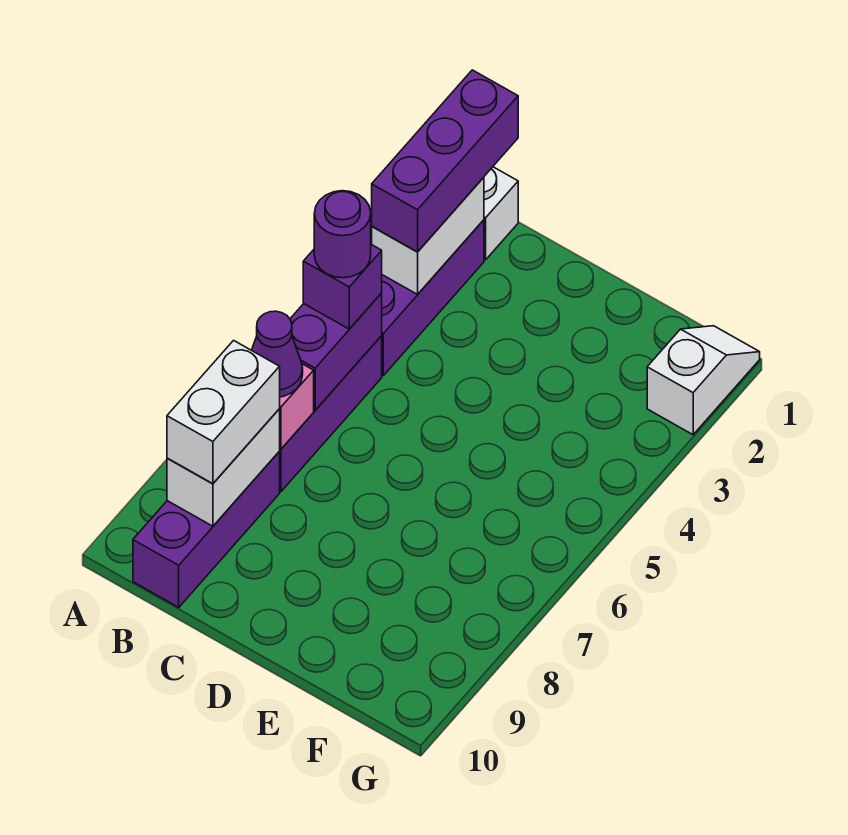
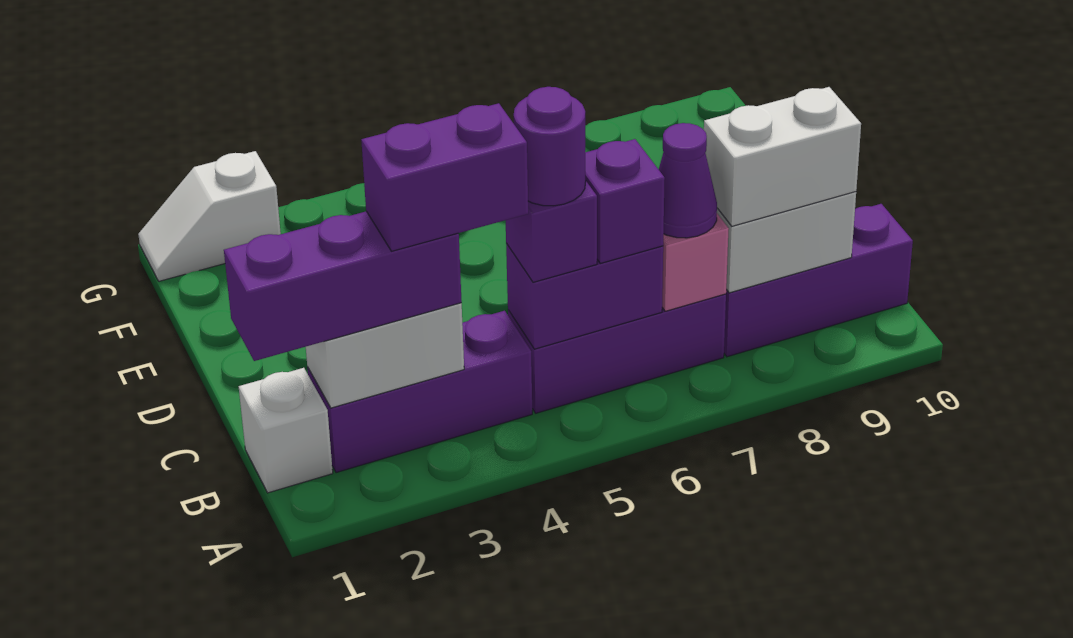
none -> purple 1x2 brick [361,103,528,251]
none -> purple 1x1 brick [585,139,665,263]

